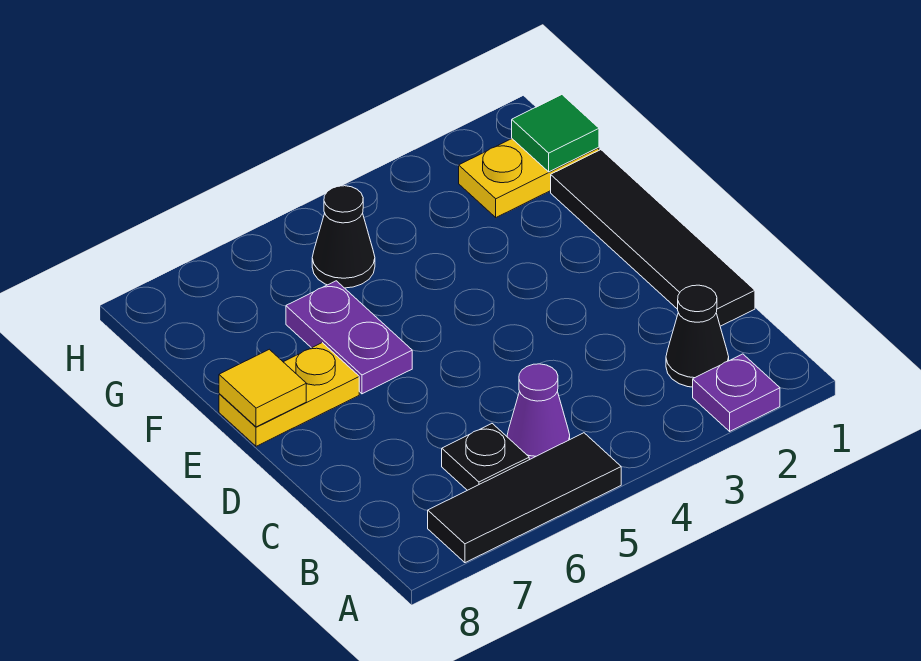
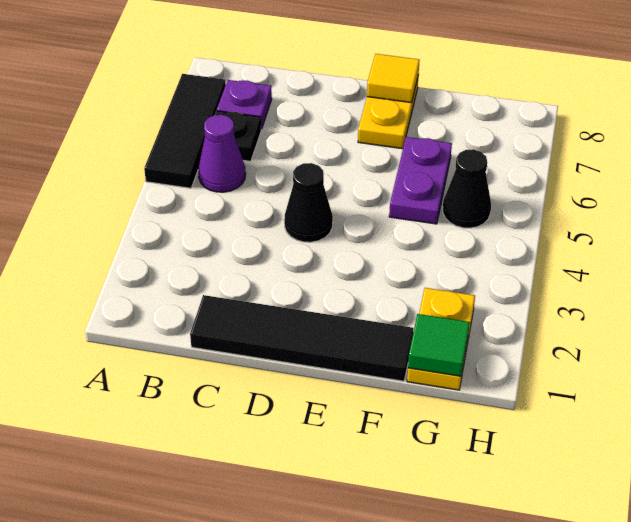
purple 1x1 plate [693,354,780,431] -> purple 1x1 plate moved to [217,80,272,129]
black 1x1 cone [666,285,729,387] -> black 1x1 cone moved to [284,163,333,242]
purple 1x2 plate [286,281,412,394] -> purple 1x2 plate turned to [389,137,452,224]

